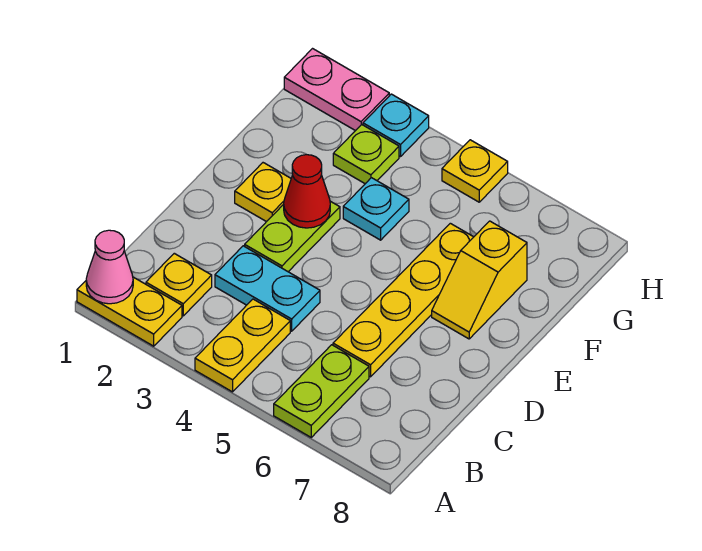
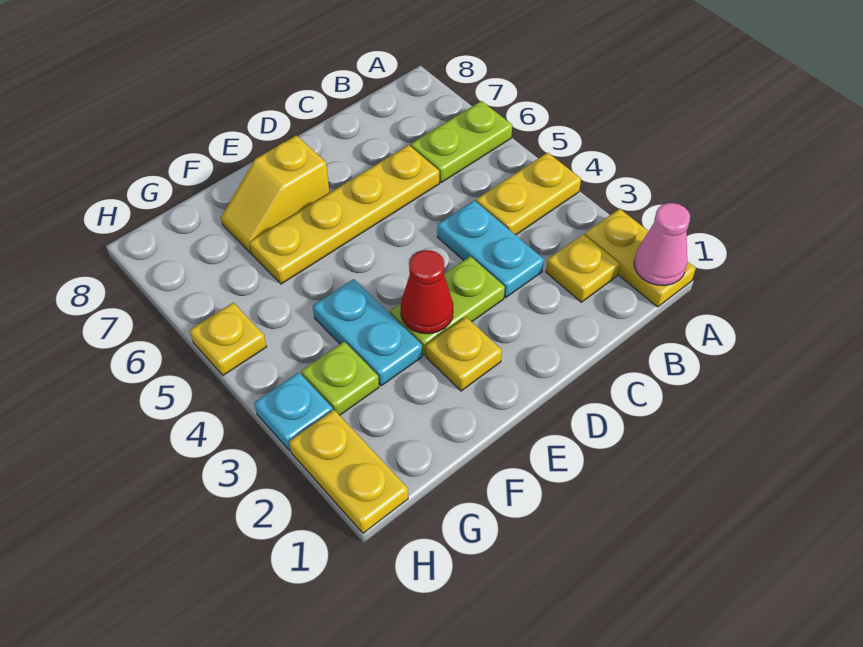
yellow 1x2 slope [432,221,527,339] -> yellow 1x2 slope turned to [221,135,329,253]
cyan 1x1 plate [343,178,409,240] -> cyan 1x2 plate [313,279,422,386]
pink 1x2 plate [284,49,389,131] -> yellow 1x2 plate [289,410,408,533]

